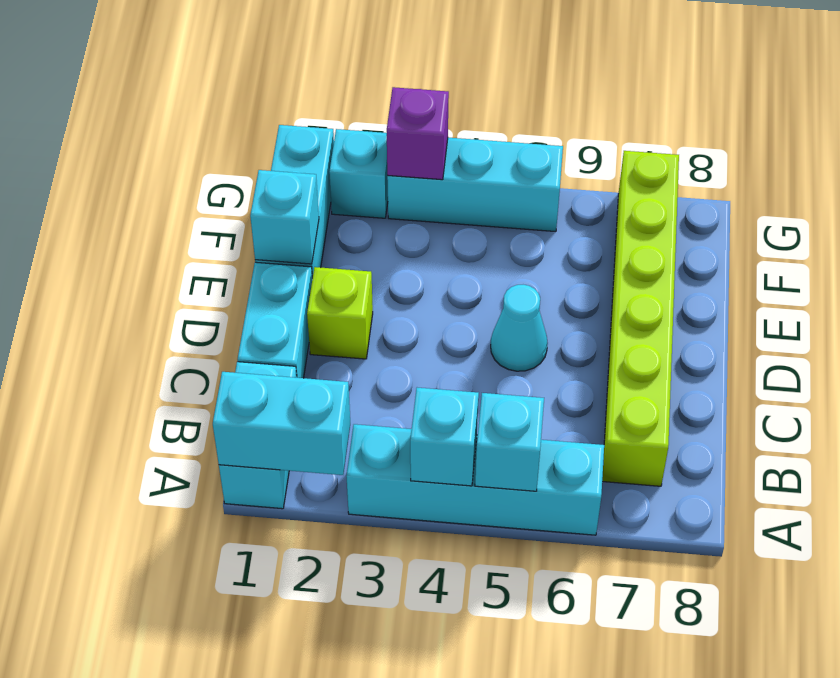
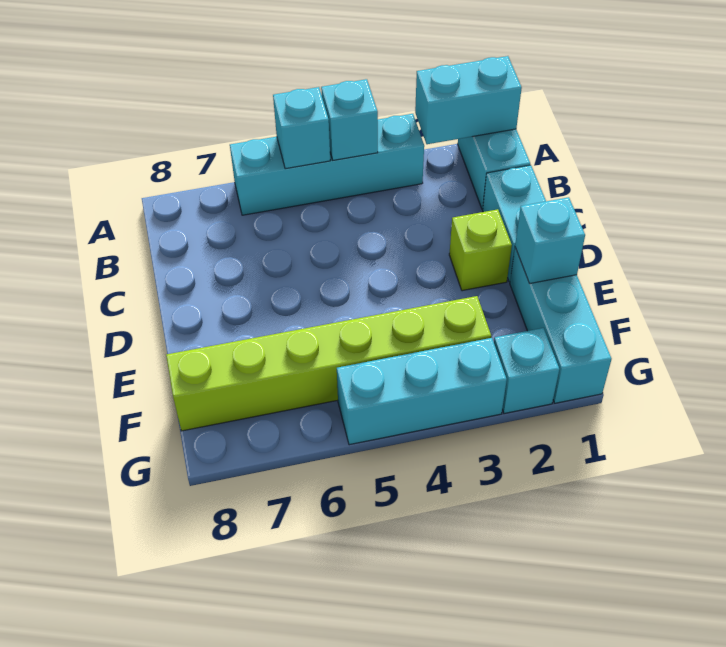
lime 1x6 brick [602,151,679,486] -> lime 1x6 brick turned to [166,296,491,431]
cyan 1x1 cone [491,285,548,371] -> none
purple 1x1 brick [387,87,449,180] -> none

